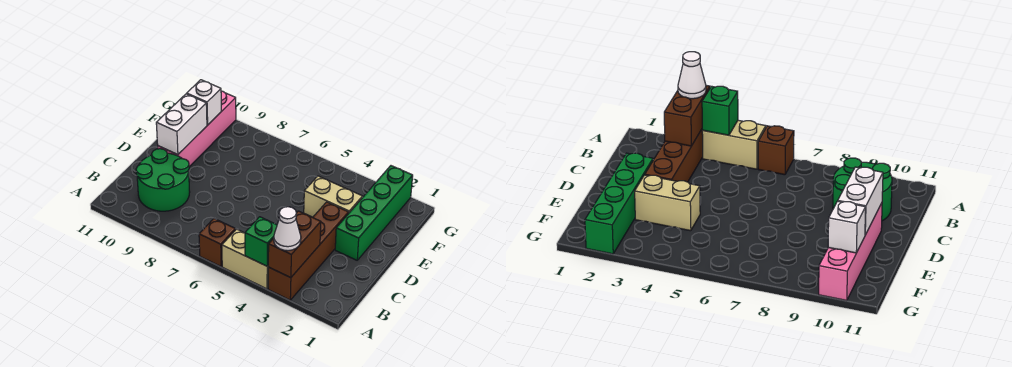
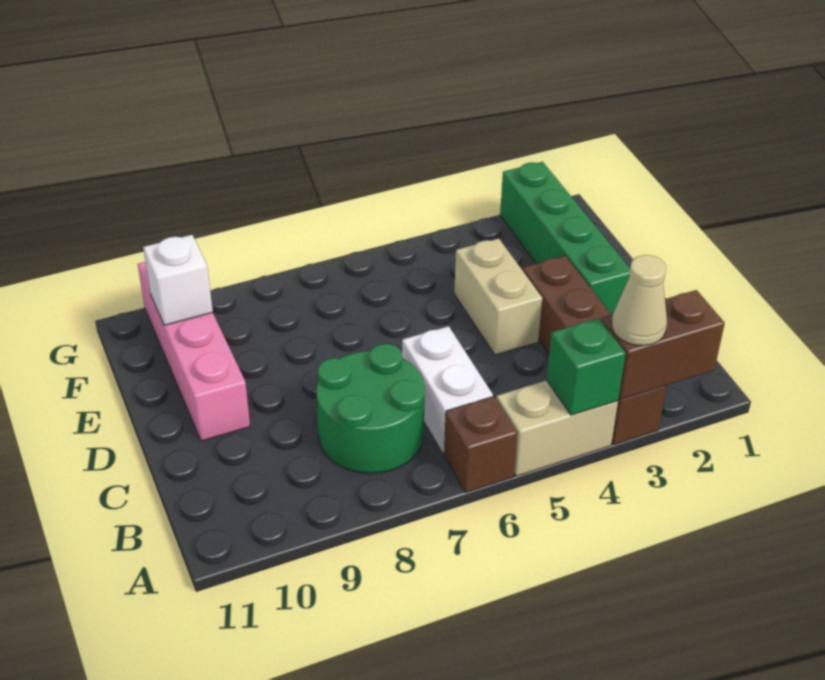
brown 1x2 brick [268,211,321,278] -> brown 1x2 brick turned to [601,290,725,400]
white 1x1 cone [274,207,301,251] -> tan 1x1 cone [612,255,667,346]
green 2x2 round brick [136,149,190,211] -> green 2x2 round brick moved to [316,344,425,473]
white 1x2 brick [156,94,207,155] -> white 1x2 brick moved to [402,326,493,454]
tan 1x2 brick [304,176,363,217] -> tan 1x2 brick turned to [454,238,542,355]

